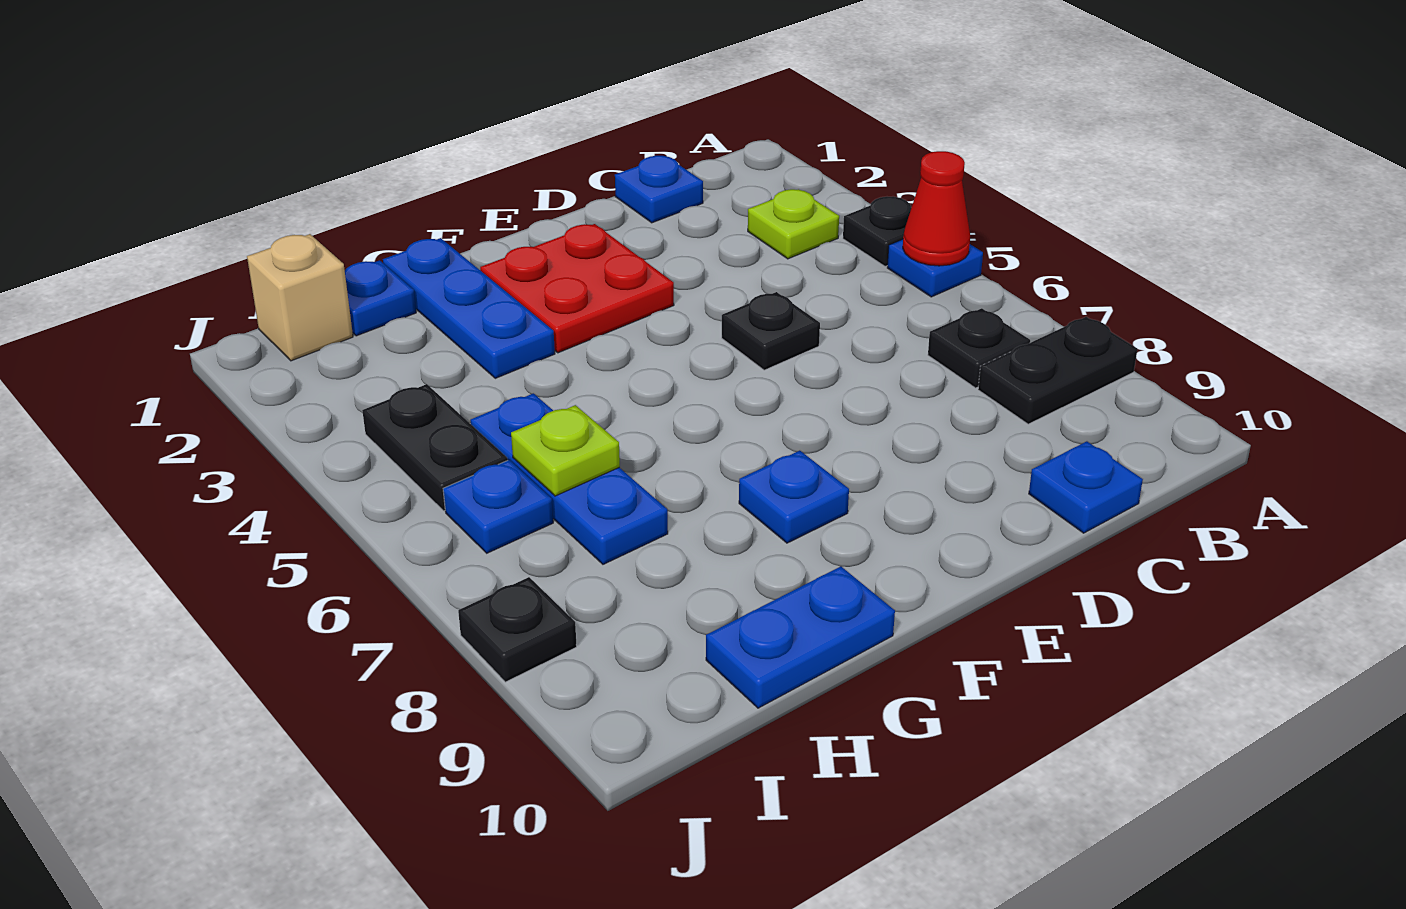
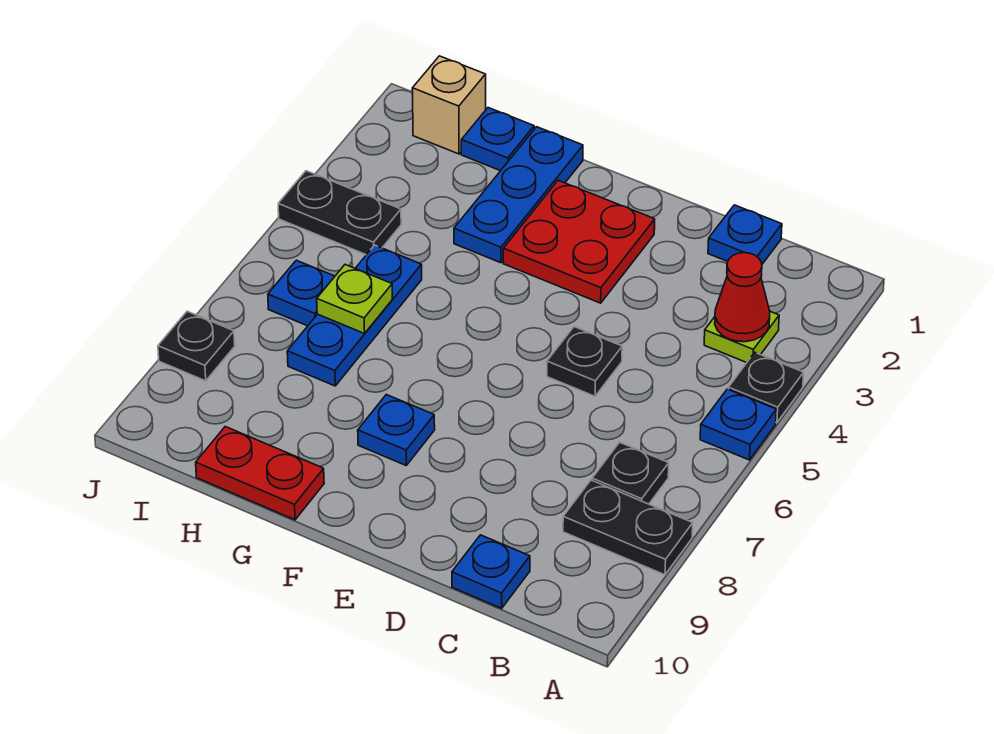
red 1x1 cone [903,151,970,266] -> red 1x1 cone moved to [715,253,770,342]
blue 1x2 plate [706,567,895,708] -> red 1x2 plate [196,427,324,520]
black 1x2 plate [362,384,508,511] -> black 1x2 plate turned to [278,171,401,255]

